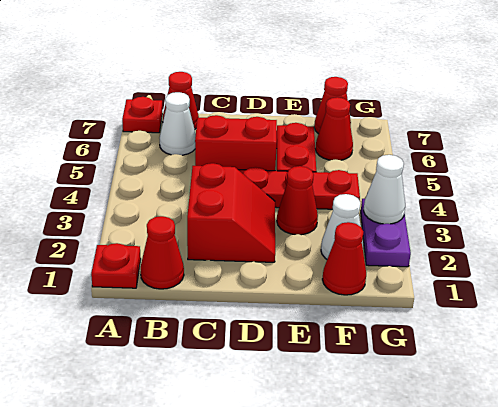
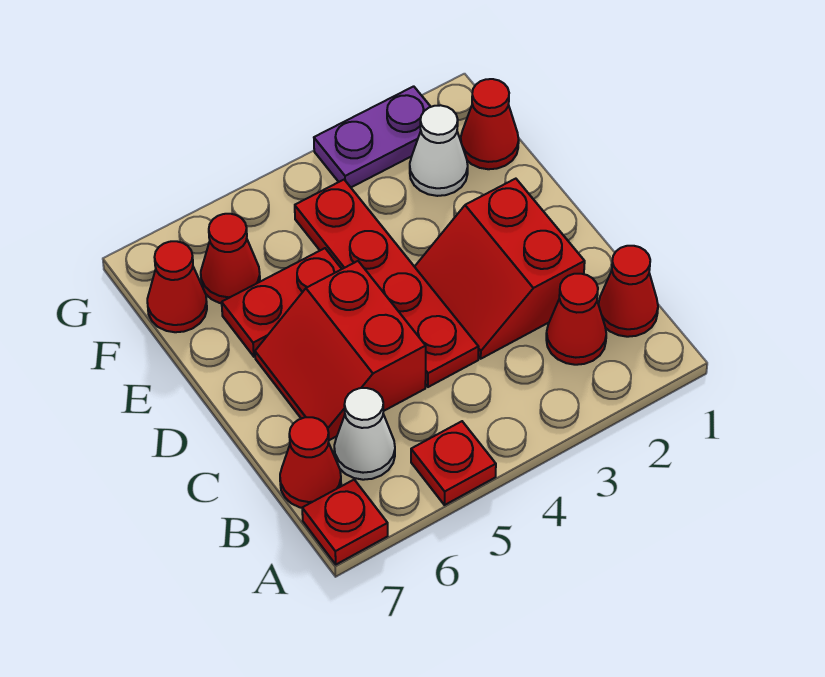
red 1x1 plate [91,243,141,288] -> red 1x1 plate moved to [411,421,496,505]
red 2x2 slope [187,163,275,262] -> red 2x2 slope turned to [415,179,585,359]
red 1x1 cone [277,166,318,235] -> red 1x1 cone moved to [546,274,606,365]
white 1x1 cone [364,155,405,224] -> none

